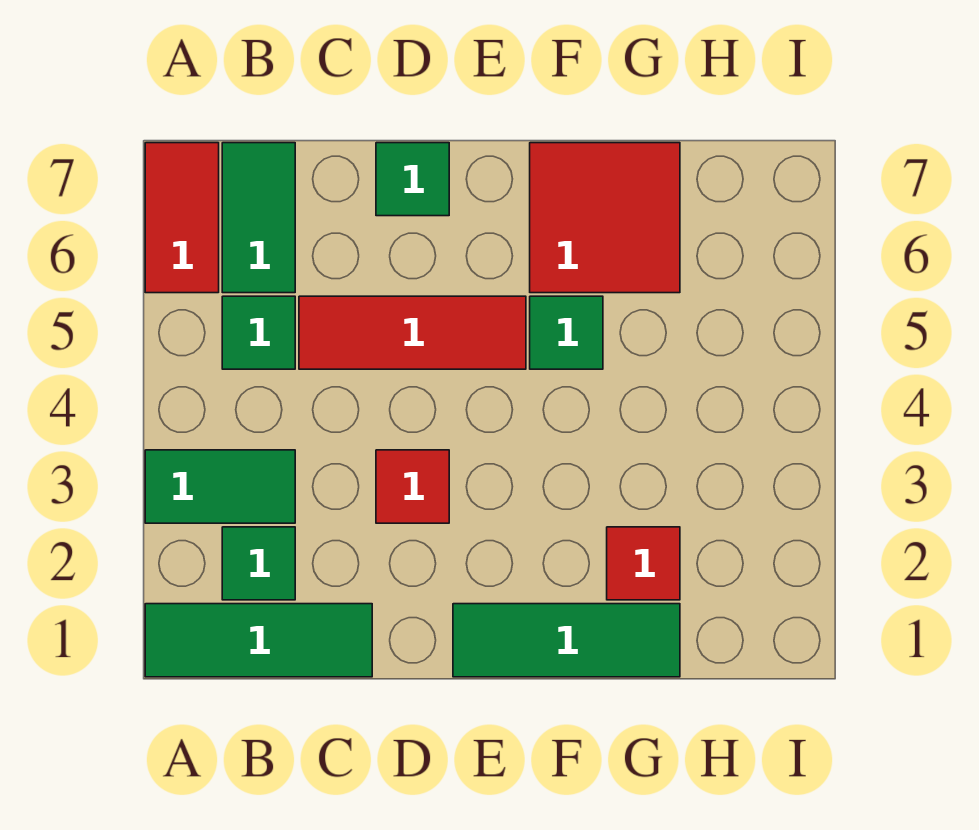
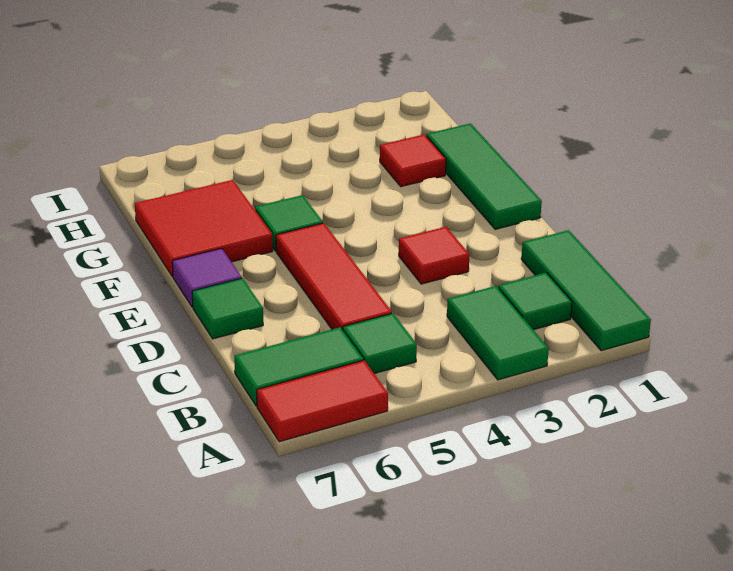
none -> purple 1x1 tile [172,248,242,307]

